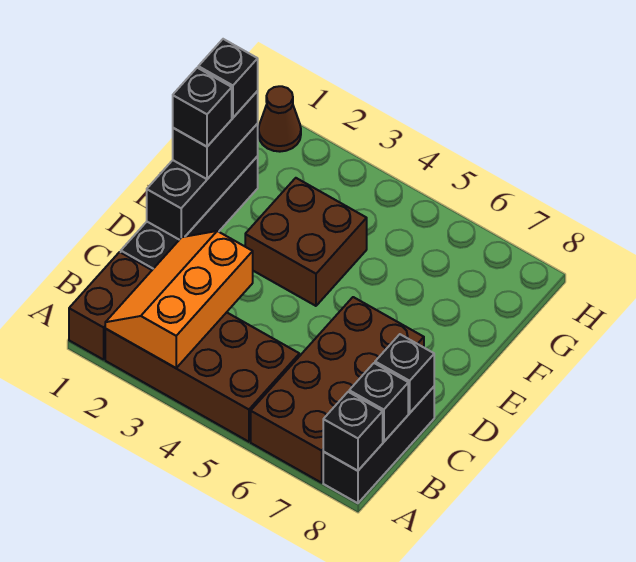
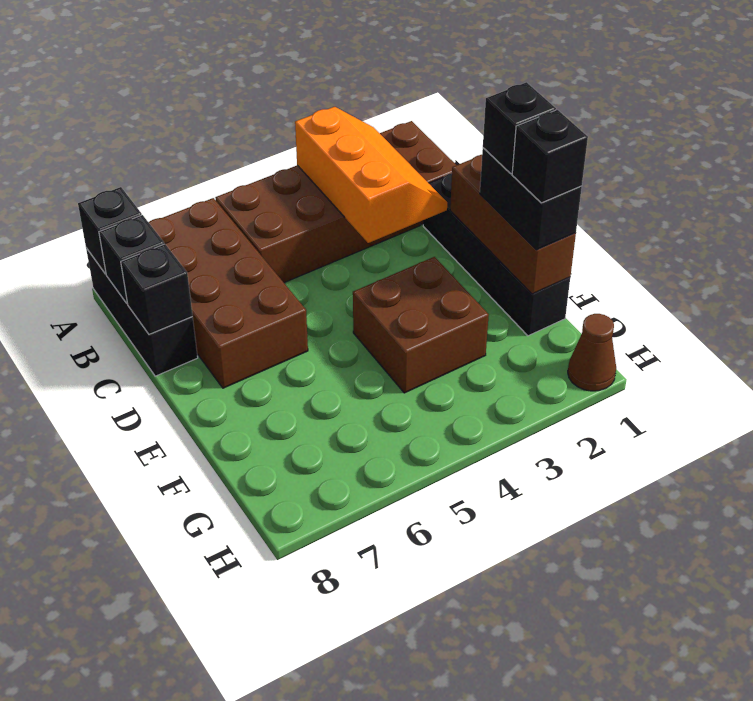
black 1x3 brick [147,124,258,240] -> brown 1x3 brick [450,155,576,294]

